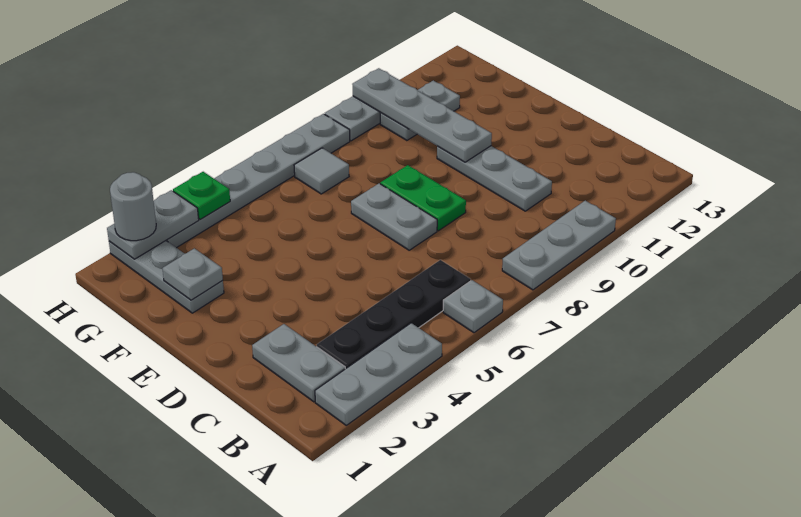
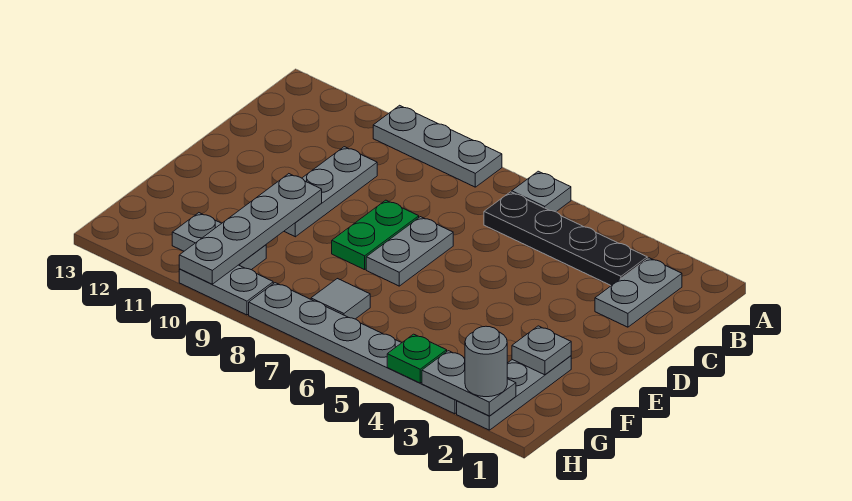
grey 1x3 plate [315,323,442,425] -> none

